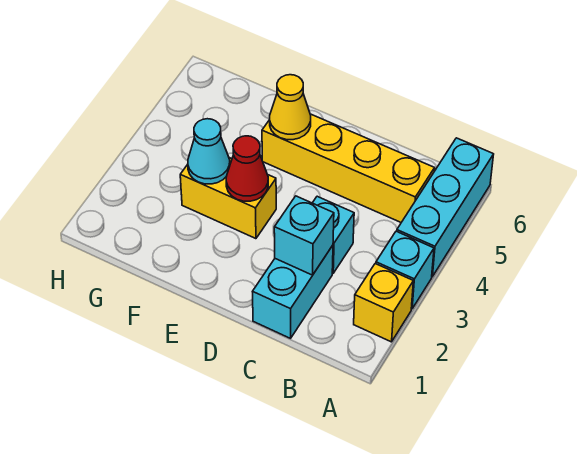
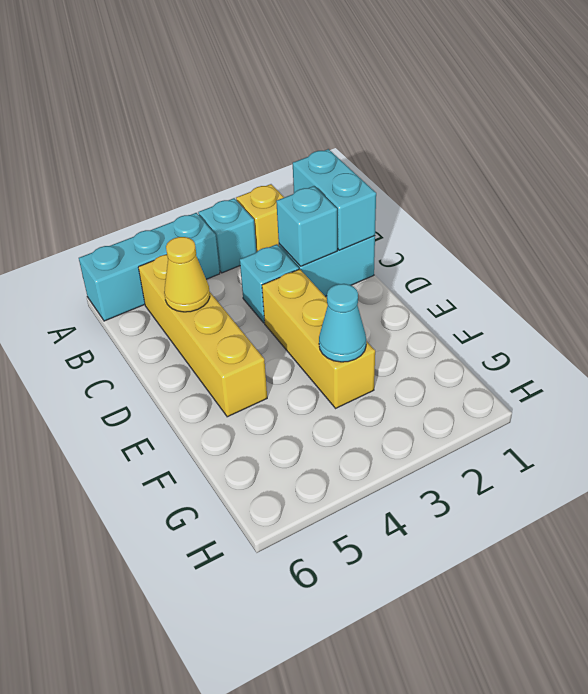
none -> cyan 1x2 brick [293,149,376,250]
yellow 1x2 brick [180,158,276,239] -> yellow 1x3 brick [262,269,375,408]
red 1x1 cone [226,136,268,201] -> none
yellow 1x1 cone [270,75,311,140] -> yellow 1x1 cone moved to [164,237,210,312]

